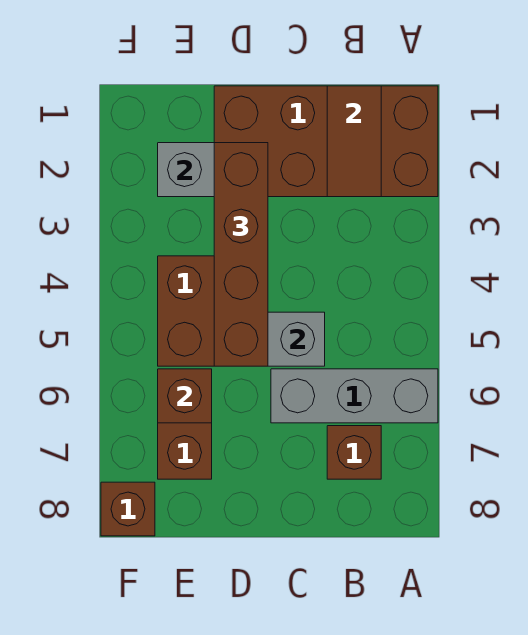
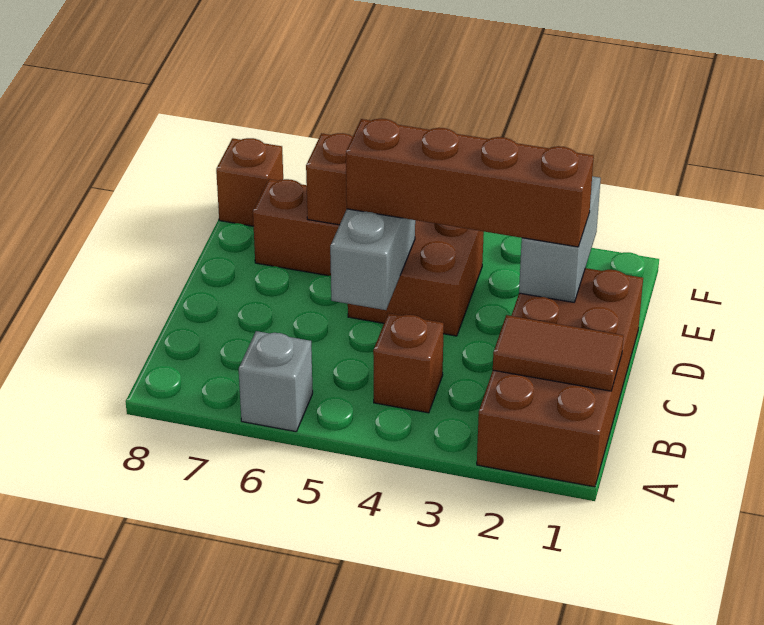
grey 1x3 brick [271,369,438,423] -> grey 1x1 brick [239,331,313,432]
brown 1x1 brick [327,426,381,479] -> brown 1x1 brick moved to [373,313,444,413]

